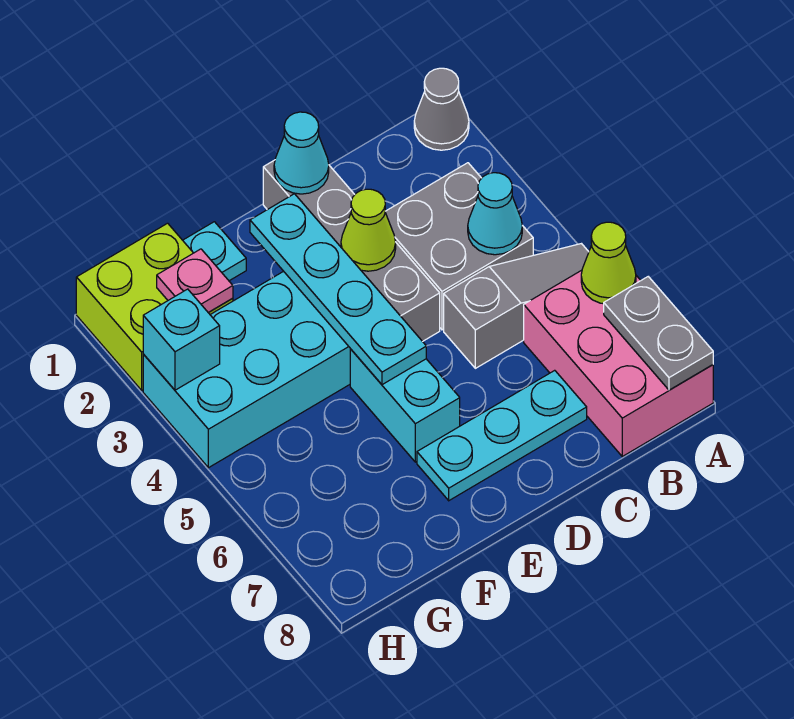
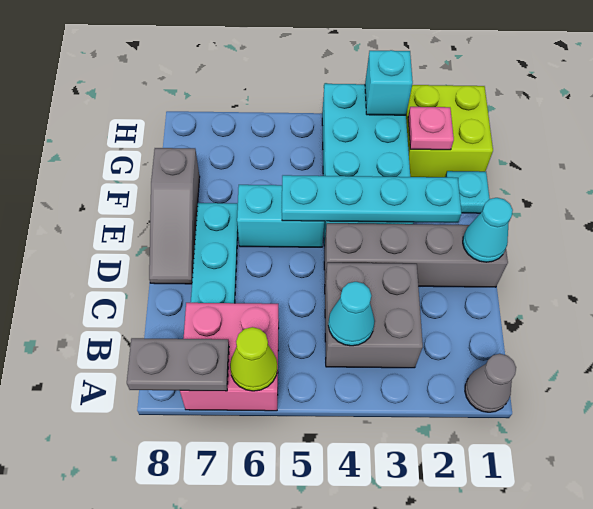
grey 1x3 slope [444,244,589,368] -> grey 1x3 slope moved to [149,148,200,284]
pink 2x3 brick [524,270,713,456] -> pink 2x2 brick [180,303,279,411]
lime 1x1 cone [341,189,396,271] -> none

